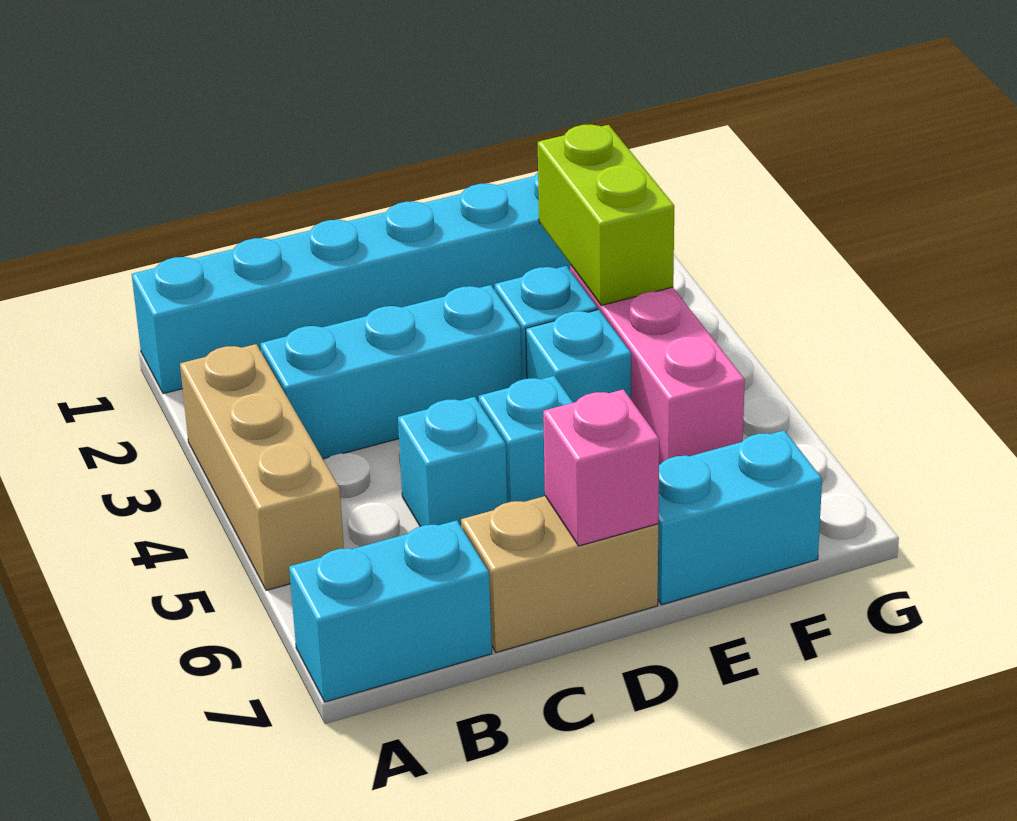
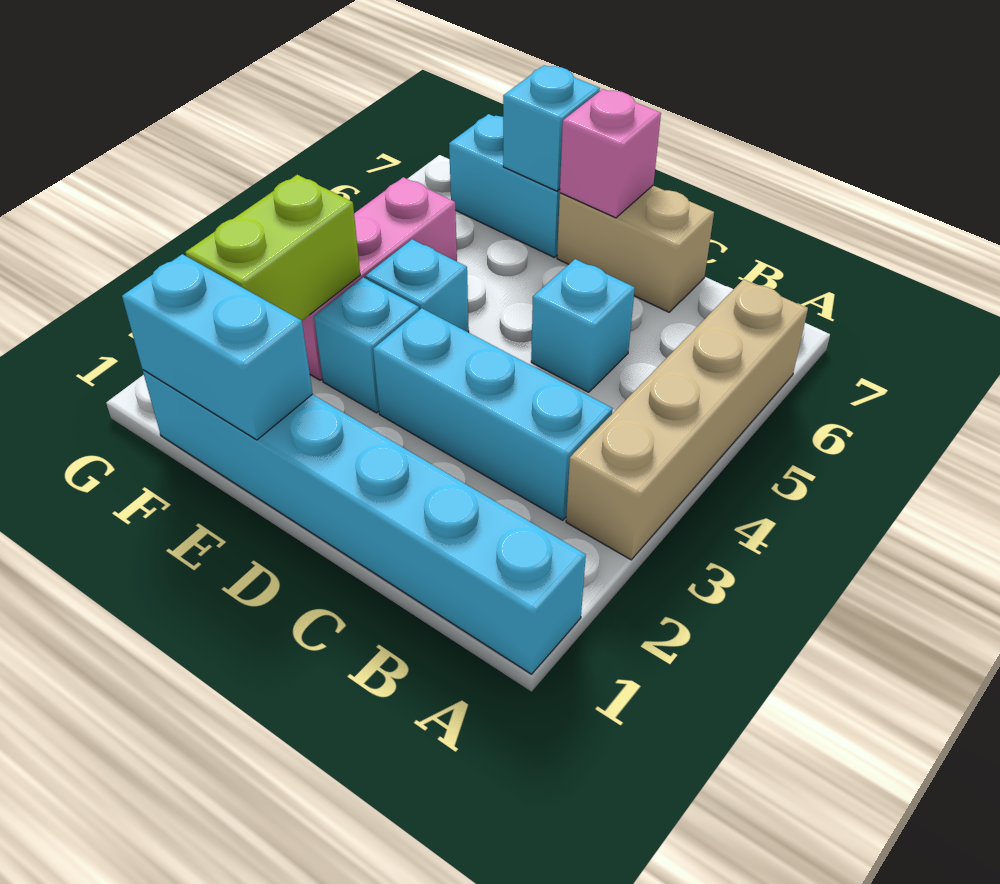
tan 1x3 brick [180,344,344,591] -> tan 1x4 brick [566,279,808,560]
cyan 1x2 brick [289,520,492,702] -> cyan 1x2 brick moved to [122,254,313,440]
cyan 1x1 brick [479,376,573,503] -> cyan 1x1 brick moved to [503,65,600,191]

